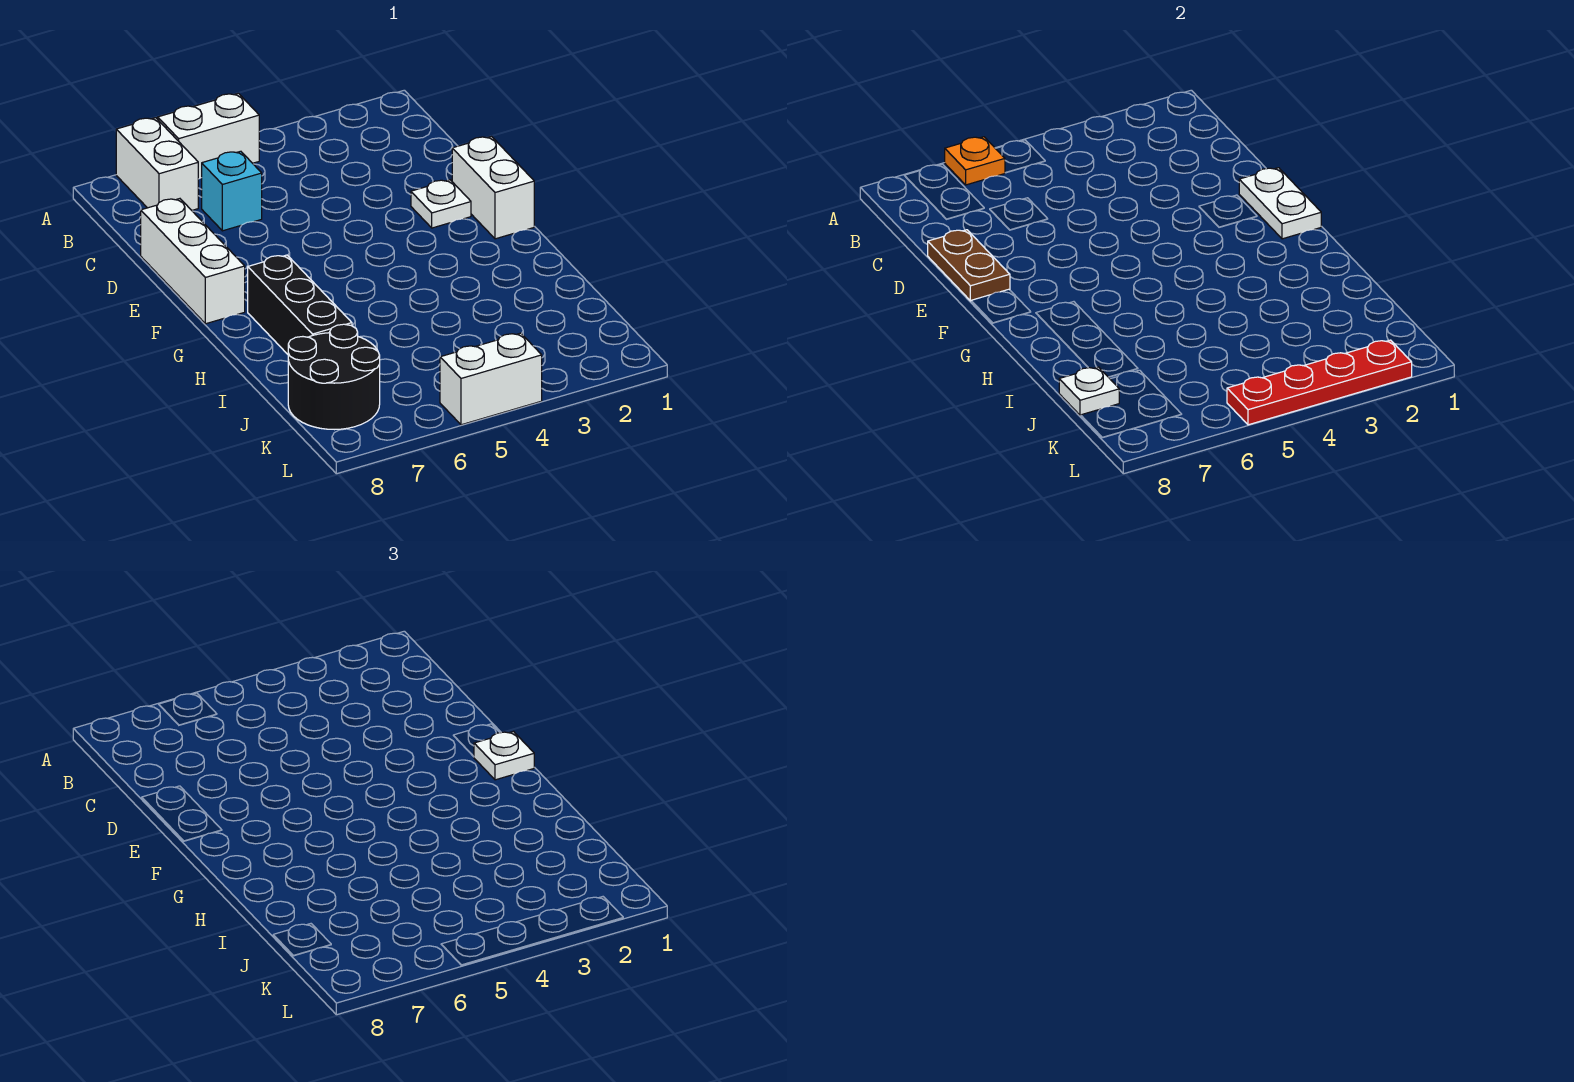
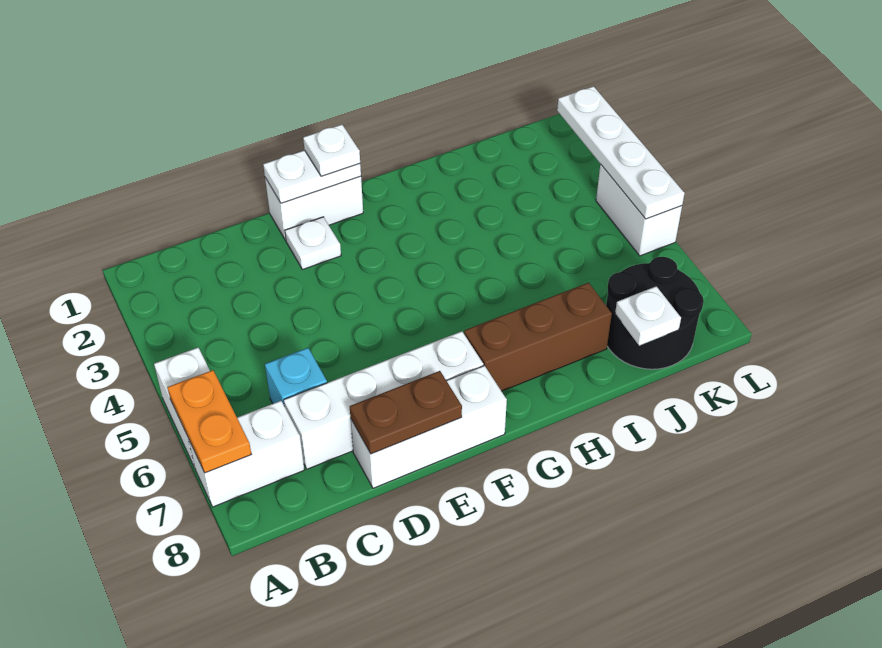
orange 1x1 plate [945,137,1005,185] -> orange 1x2 plate [167,370,251,473]
none -> white 1x4 brick [284,331,483,469]
black 1x3 brick [248,255,352,355] -> brown 1x3 brick [464,283,612,391]
red 1x4 plate [1227,340,1412,425] -> white 1x4 plate [557,86,685,219]

